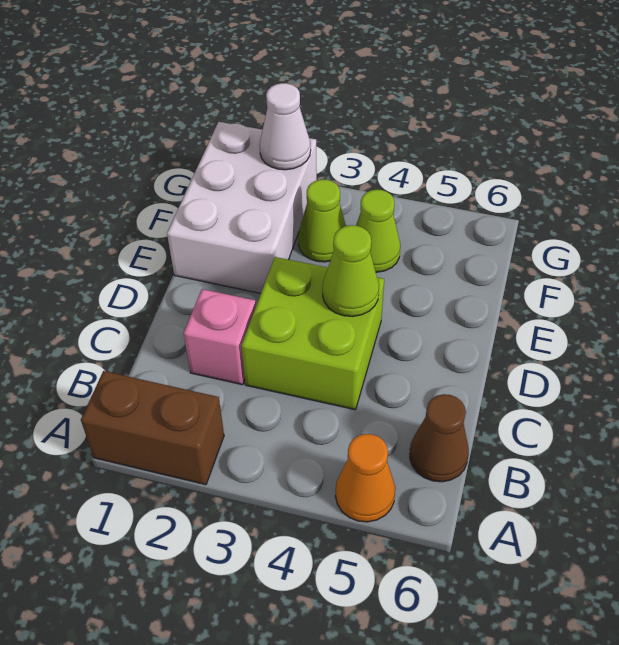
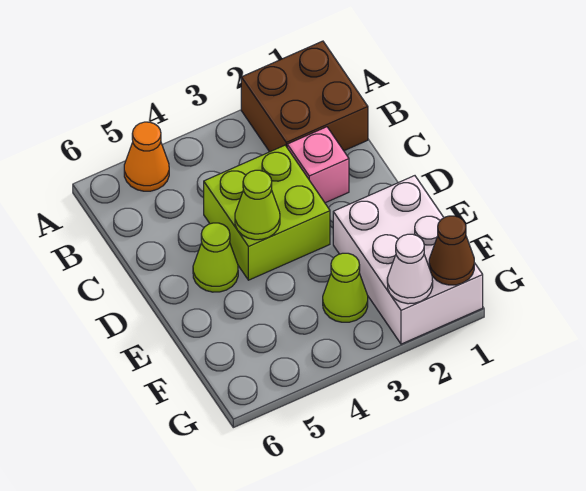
brown 1x2 brick [81,371,224,485] -> brown 2x2 brick [241,41,368,152]
brown 1x1 cone [410,394,469,482] -> brown 1x1 cone moved to [429,216,474,285]
lime 1x1 cone [356,190,400,272] -> lime 1x1 cone moved to [193,223,238,292]

